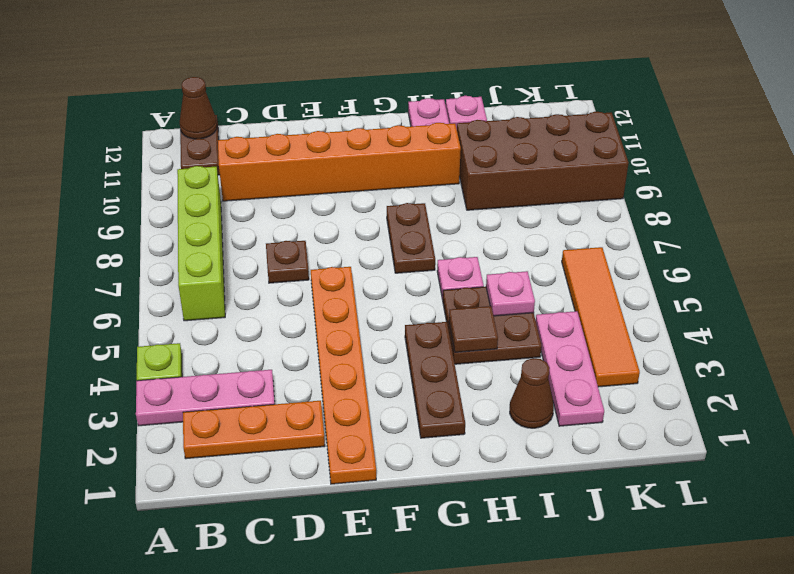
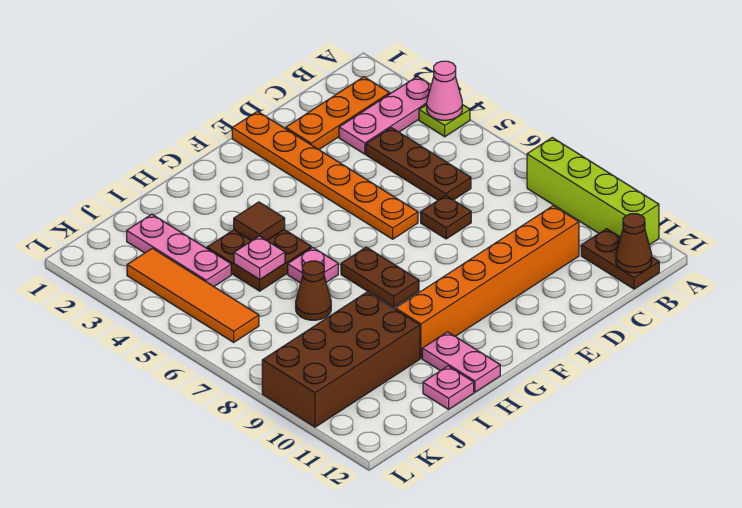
none -> pink 1x1 cone [427,61,462,120]
lime 1x4 brick [177,166,225,321] -> lime 1x4 brick moved to [527,138,659,245]
brown 1x3 plate [405,322,465,438] -> brown 1x3 plate moved to [366,128,471,200]
brown 1x1 cone [510,358,554,428] -> brown 1x1 cone moved to [296,261,331,320]

